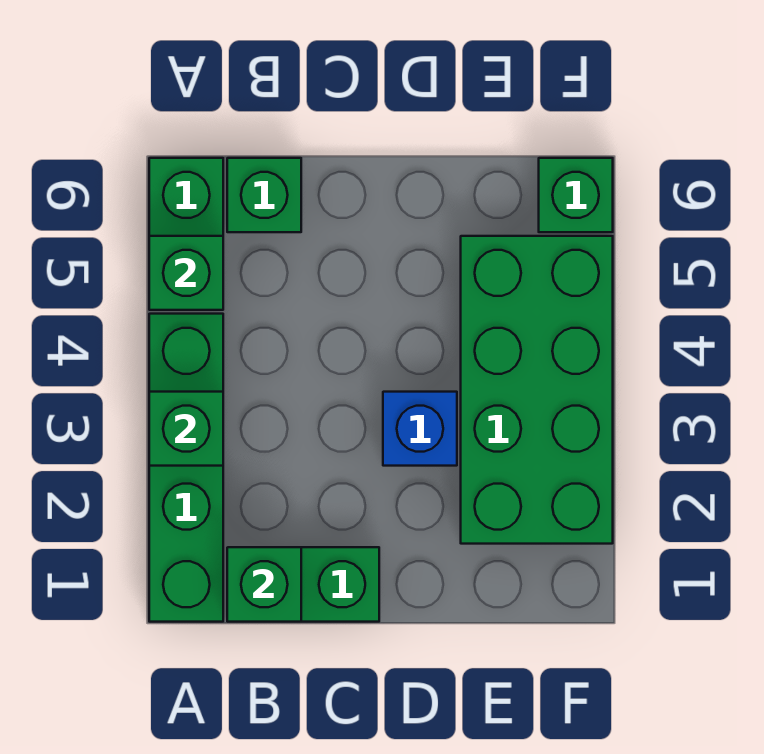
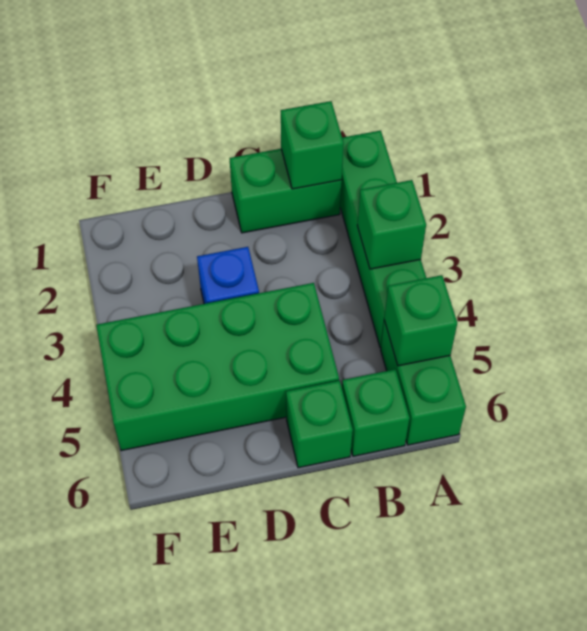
green 2x4 brick [461,236,613,544] -> green 2x4 brick turned to [96,283,339,451]
green 1x1 brick [539,158,613,232] -> green 1x1 brick moved to [286,381,353,468]

